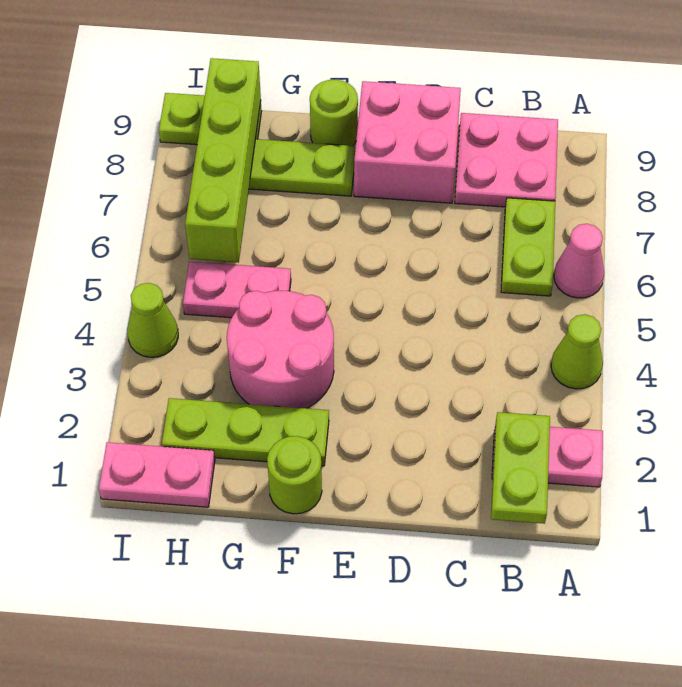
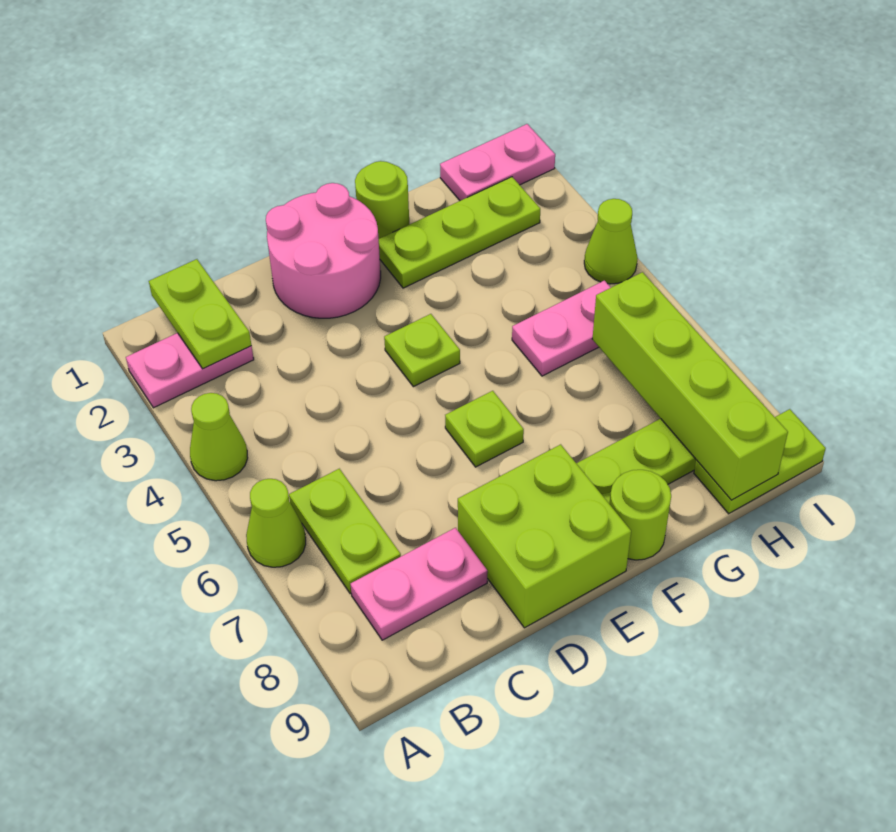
pink 1x1 cone [554,224,605,298] -> lime 1x1 cone [246,479,306,567]
pink 2x2 plate [455,113,558,207] -> pink 1x2 plate [351,528,488,640]
pink 2x2 brick [354,81,461,203] -> lime 2x2 brick [458,444,631,628]
none -> lime 1x1 plate [384,314,460,387]
none -> lime 1x1 plate [445,391,524,467]
pink 2x2 round brick [227,291,334,408] -> pink 2x2 round brick moved to [266,183,381,318]

